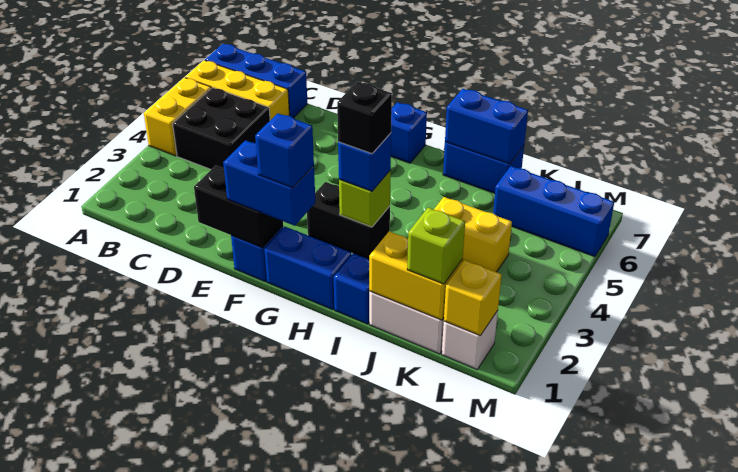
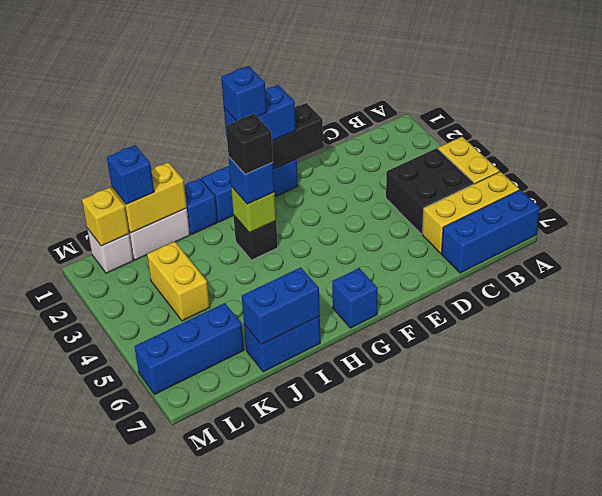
black 1x2 brick [307,182,390,259] -> black 1x1 brick [233,215,278,260]
yellow 1x2 brick [434,197,512,272] -> yellow 1x2 brick turned to [147,241,210,321]
lime 1x1 brick [407,208,465,284] -> blue 1x1 brick [107,145,154,204]

